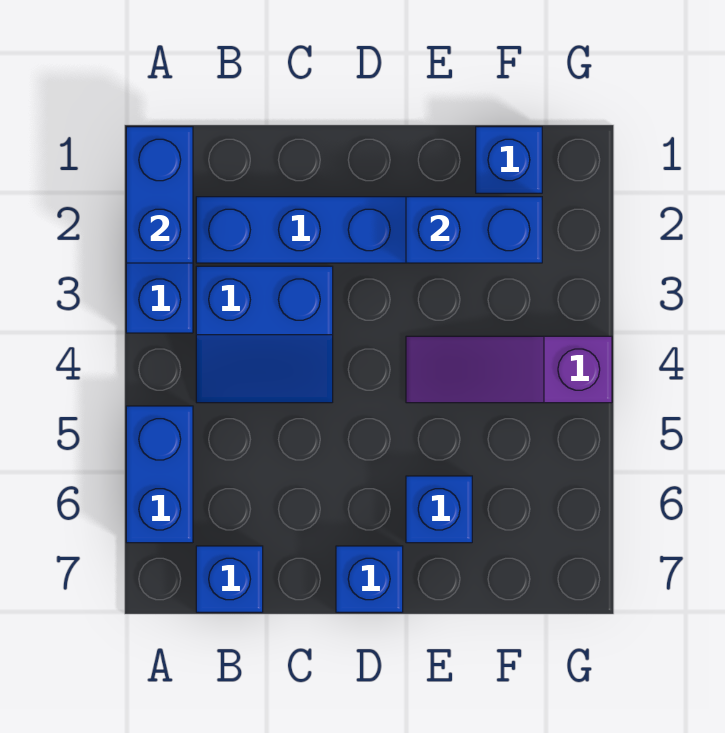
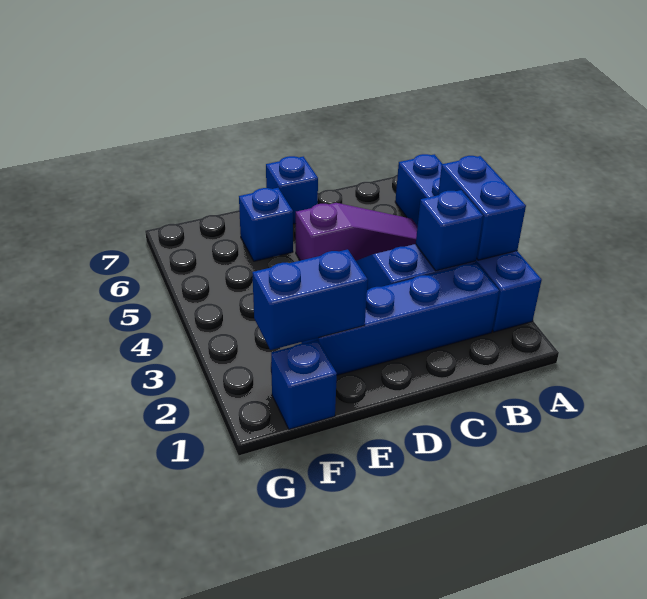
blue 1x2 brick [126,127,193,263] -> blue 1x2 brick moved to [438,156,526,260]
blue 1x1 brick [196,546,263,612] -> blue 1x1 brick moved to [416,190,483,271]
purple 1x3 slope [406,336,612,403] -> purple 1x3 slope moved to [296,203,418,261]

